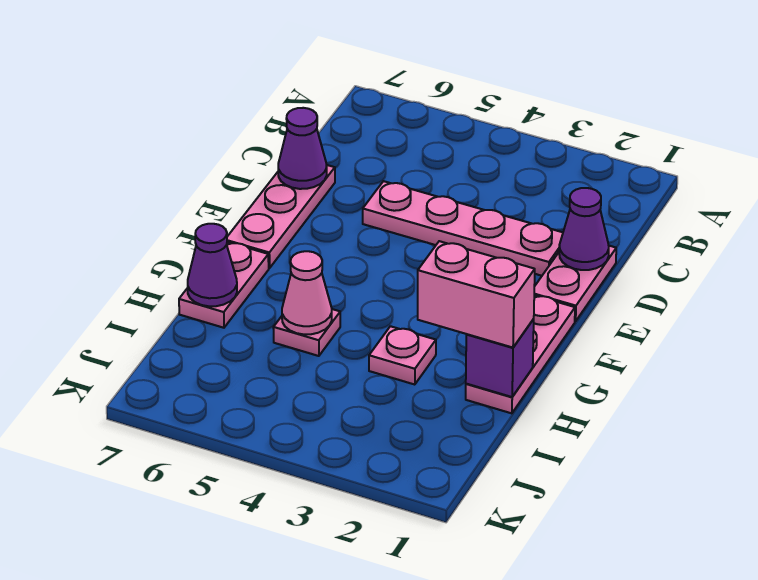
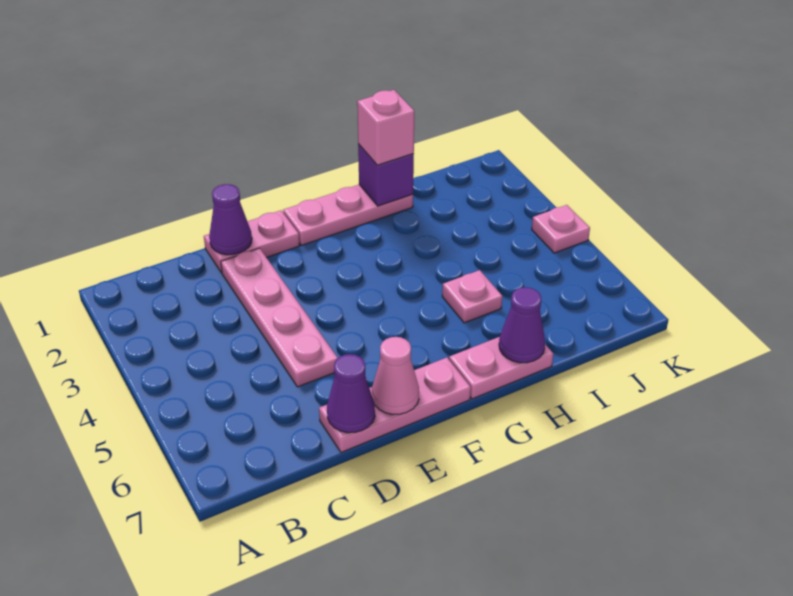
pink 1x2 brick [418,241,535,348] -> pink 1x1 brick [357,90,414,165]
pink 1x1 plate [369,326,436,385] -> pink 1x1 plate moved to [532,205,590,253]
pink 1x1 cone [282,251,332,334] -> pink 1x1 cone moved to [372,337,419,414]

